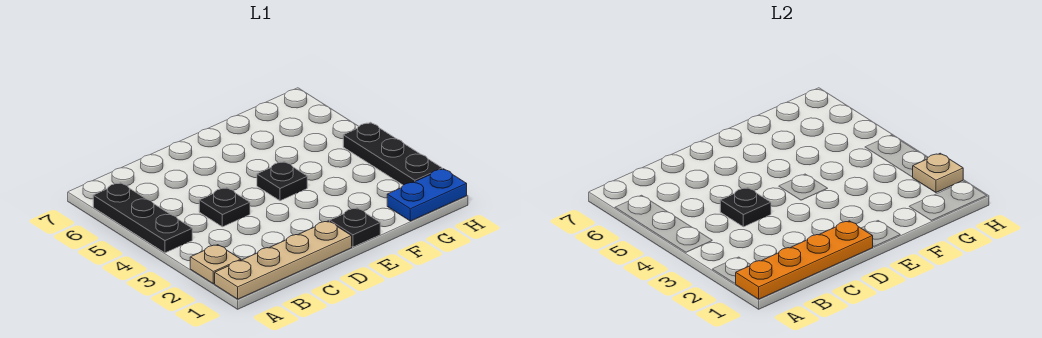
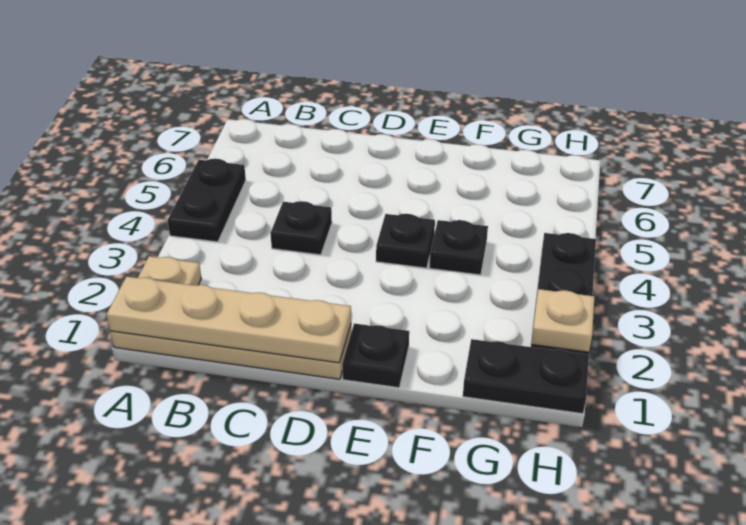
orange 1x4 plate [736,221,873,299] -> tan 1x4 plate [106,277,351,363]
black 1x3 plate [93,183,192,253] -> black 1x2 plate [168,159,246,242]
black 1x1 plate [720,188,771,227] -> black 1x1 plate moved to [429,220,488,275]
blue 1x2 plate [387,169,467,221] -> black 1x2 plate [463,339,589,414]

